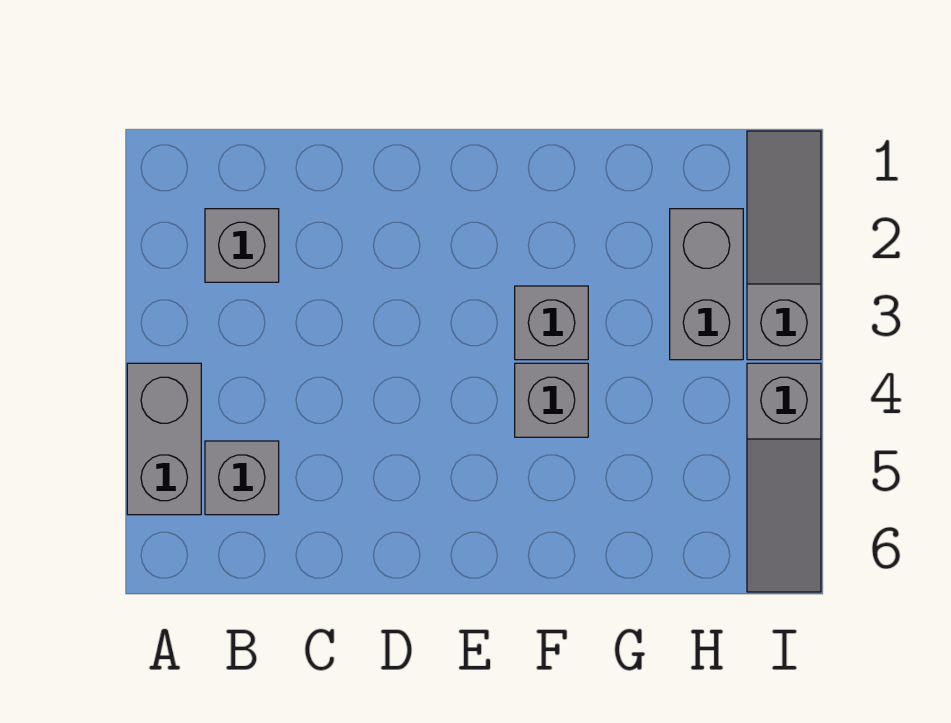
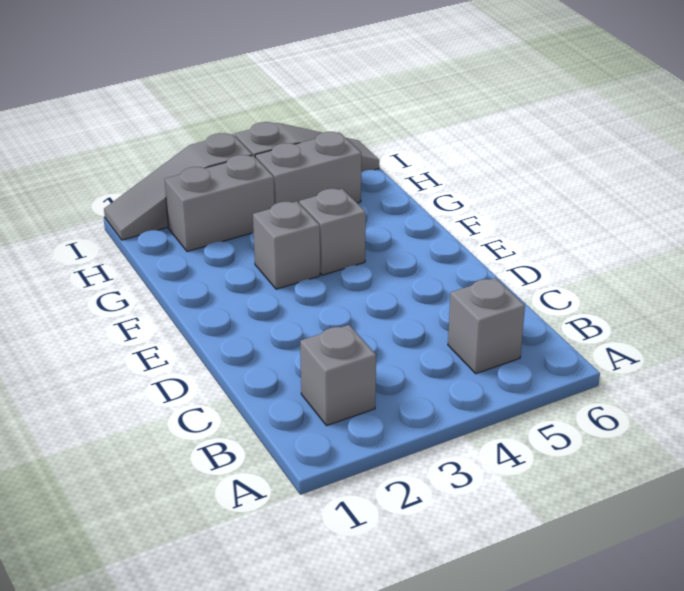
grey 1x2 brick [127,363,201,515] -> grey 1x2 brick moved to [255,132,361,204]

